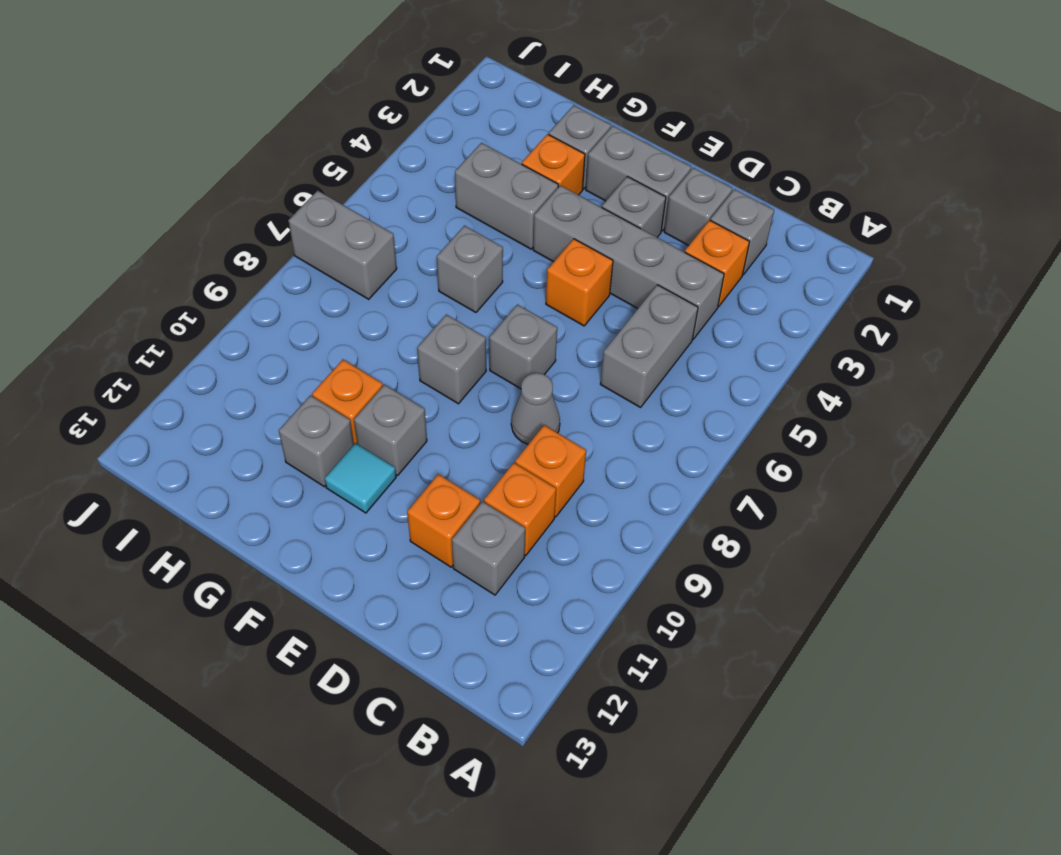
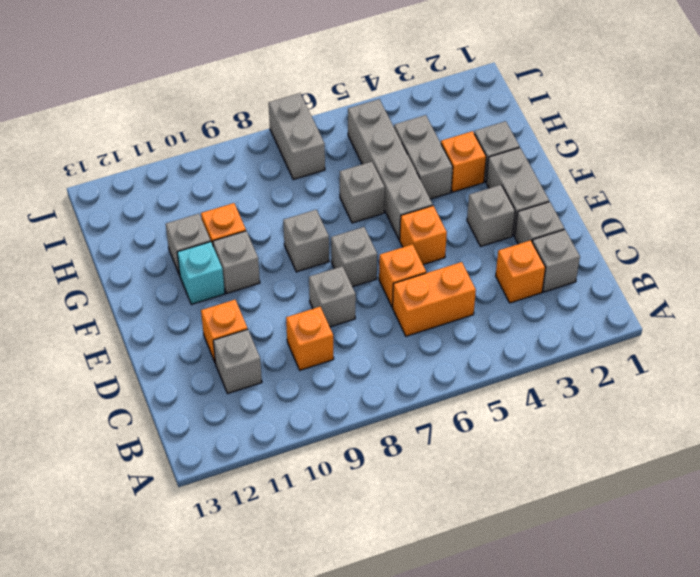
grey 1x4 brick [533,185,724,339] -> grey 1x4 brick moved to [348,99,433,240]
grey 1x2 brick [600,285,698,407] -> orange 1x2 brick [393,262,476,336]
orange 1x1 brick [484,463,556,555] -> orange 1x1 brick moved to [379,244,426,307]
grey 1x1 cone [511,373,560,444] -> grey 1x1 brick [309,266,356,327]
cyan 1x1 tile [325,443,396,513] -> cyan 1x1 brick [177,242,225,304]

